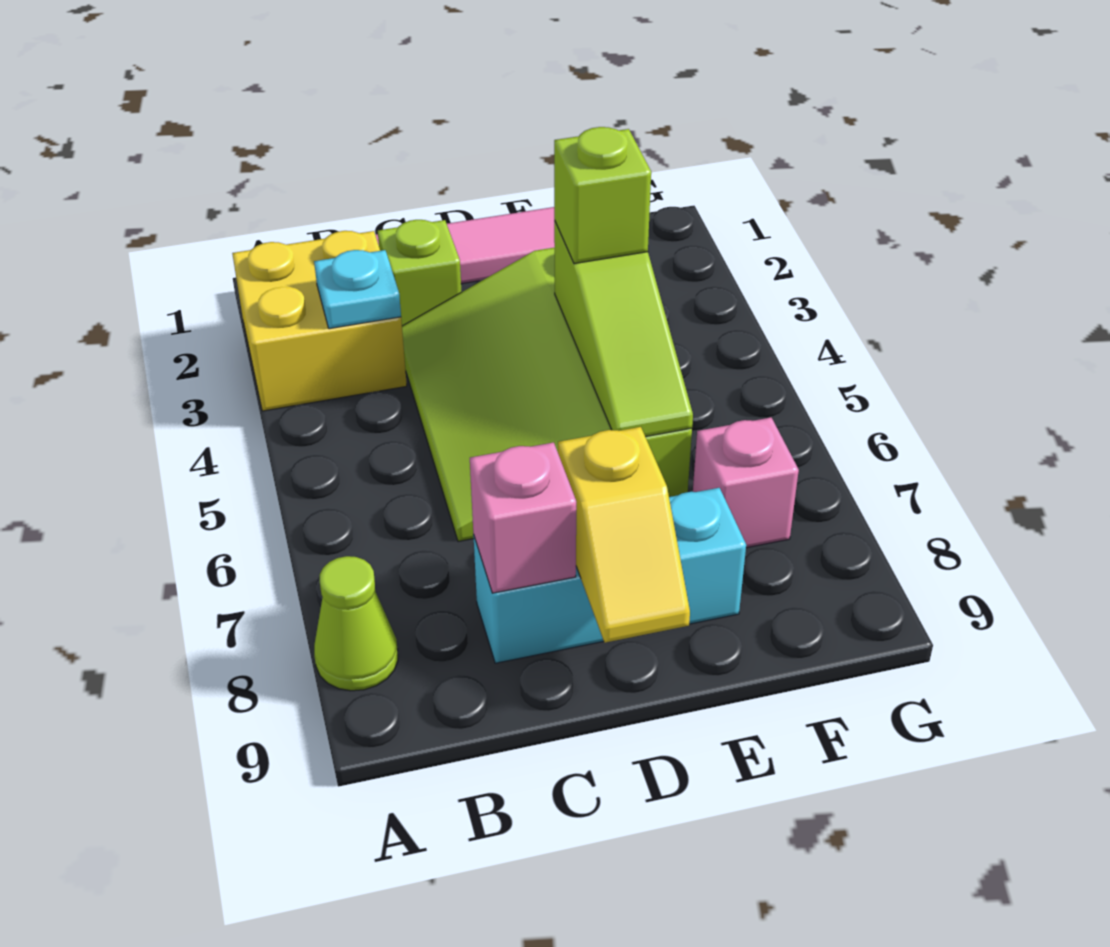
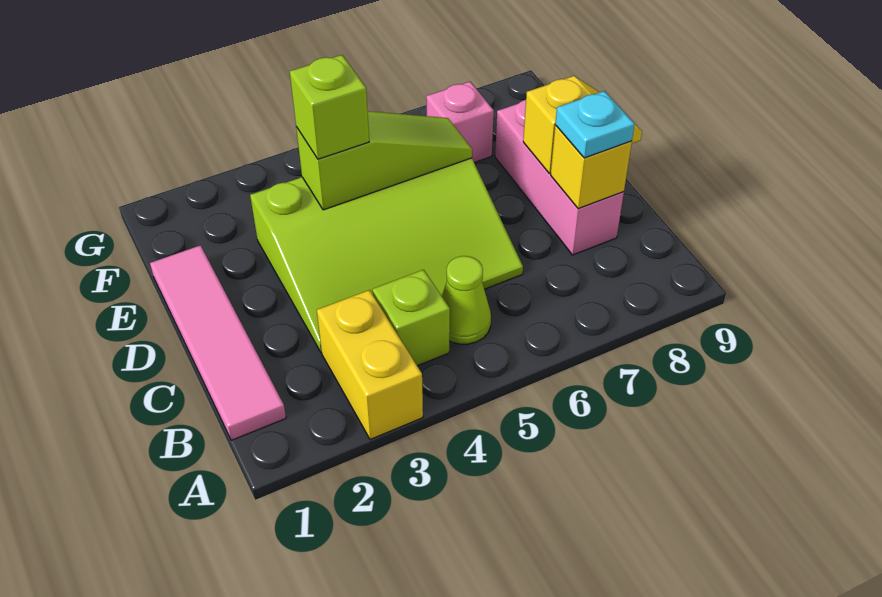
yellow 2x2 brick [232,231,407,411] -> yellow 1x2 brick [317,290,423,440]
lime 1x1 cone [314,556,398,691] -> lime 1x1 cone moved to [442,256,491,344]
cyan 1x1 plate [314,250,401,329] -> cyan 1x1 plate moved to [555,91,635,158]
lime 1x1 brick [378,220,461,326] -> lime 1x1 brick moved to [372,270,450,366]
cyan 1x3 brick [473,488,746,663] -> pink 1x3 brick [495,100,624,255]
pink 1x1 brick [470,442,576,593] -> yellow 1x1 brick [551,125,632,209]

